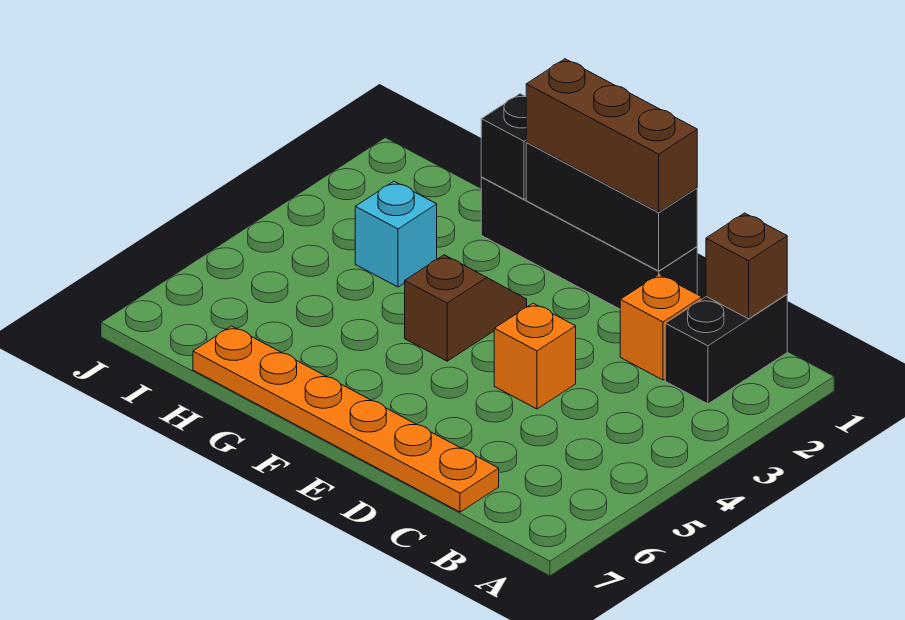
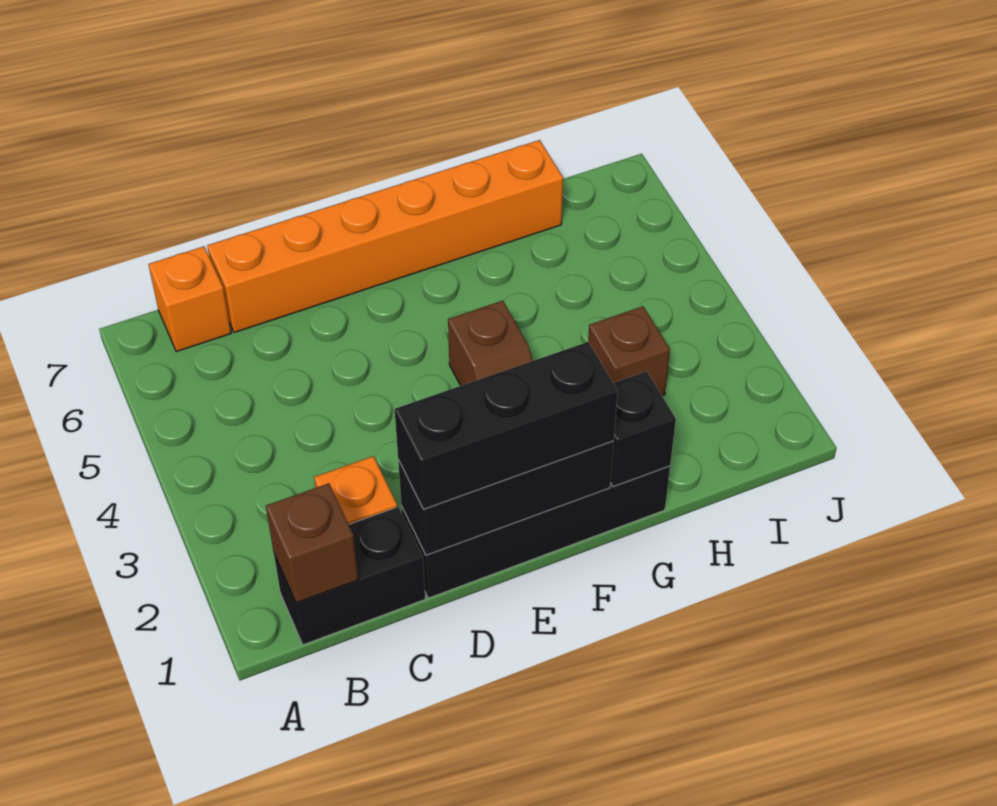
black 1x2 brick [665,294,787,404] -> black 1x2 brick turned to [274,507,425,645]
orange 1x6 plate [193,326,499,512] -> orange 1x6 brick [207,140,563,333]
brown 1x3 brick [526,59,697,212] -> black 1x3 brick [395,342,618,509]
orange 1x1 brick [494,303,576,409] -> orange 1x1 brick moved to [148,246,231,352]
cyan 1x1 brick [355,181,437,287] -> brown 1x1 brick [588,306,670,396]

